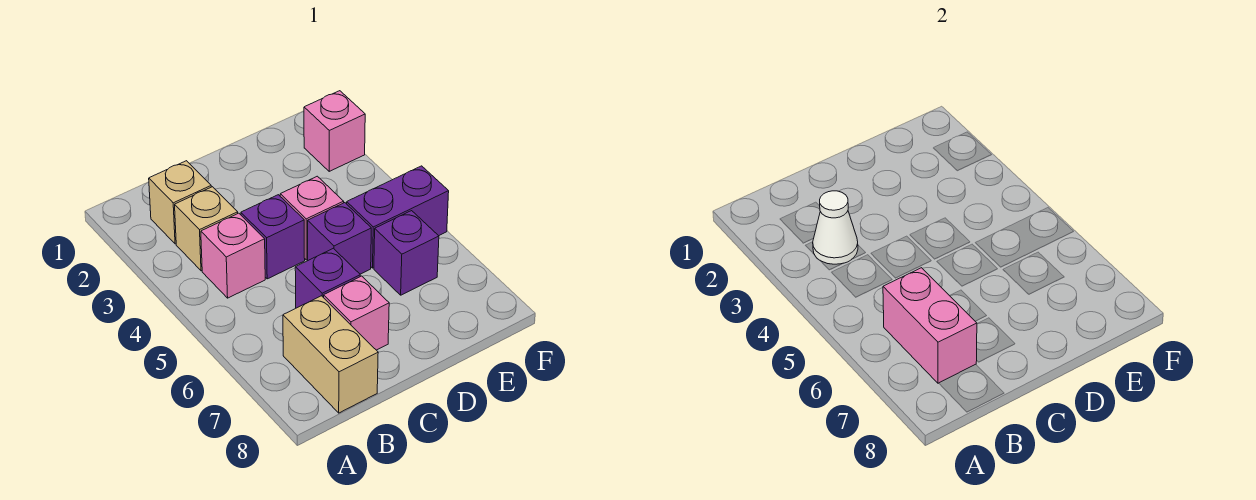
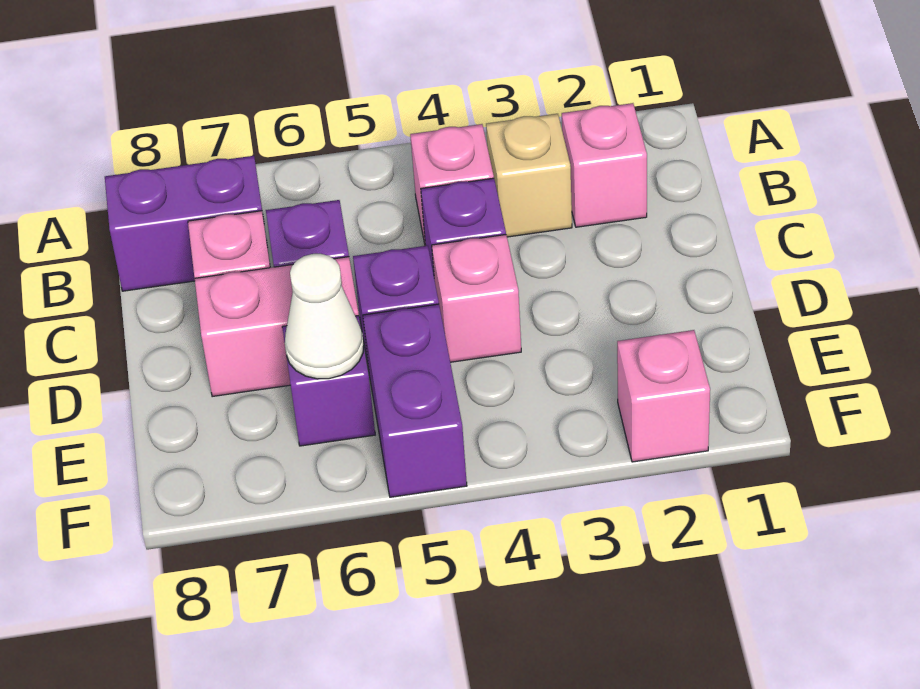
tan 1x1 brick [149,161,211,244] -> pink 1x1 brick [562,103,647,227]
white 1x1 cone [813,191,858,264] -> white 1x1 cone moved to [285,254,364,379]
pink 1x2 brick [883,268,977,383] -> pink 1x2 brick moved to [195,257,359,397]
tan 1x2 brick [283,296,378,413] -> purple 1x2 brick [105,156,264,291]

